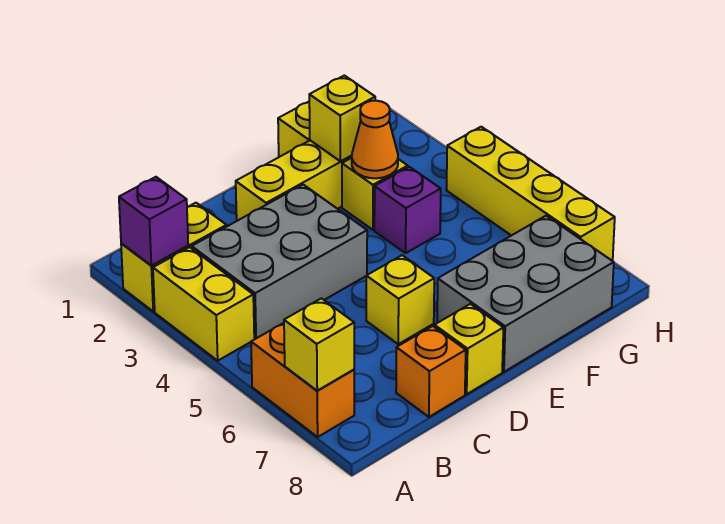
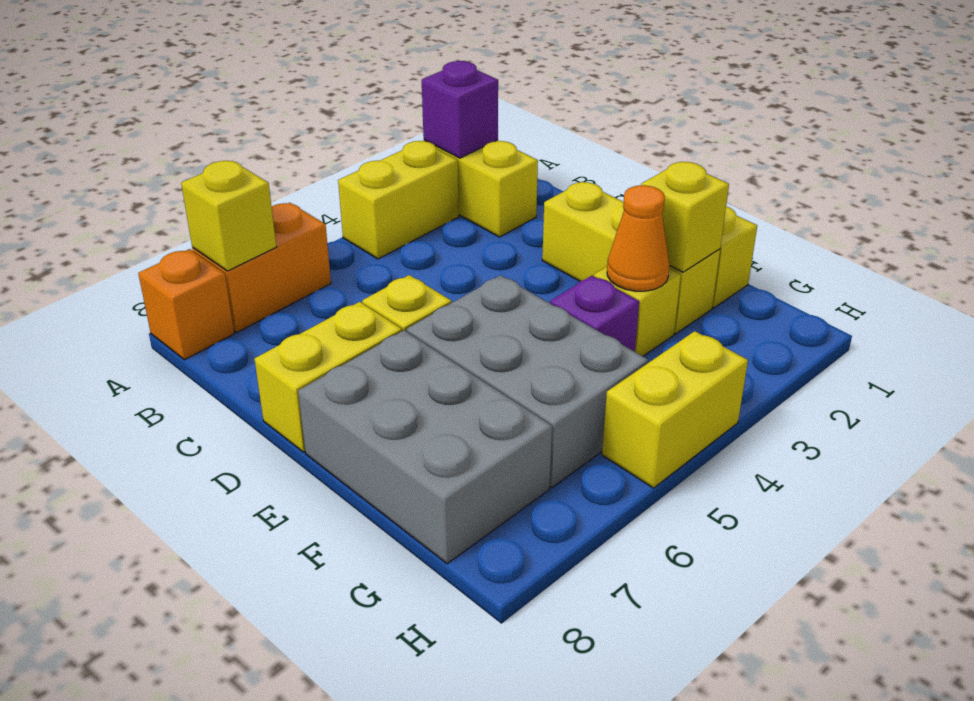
grey 2x3 brick [192,185,367,338] -> grey 2x3 brick moved to [407,275,648,488]
orange 1x1 brick [396,326,466,417] -> orange 1x1 brick moved to [138,249,234,360]
yellow 1x1 brick [435,304,503,394] -> yellow 1x2 brick [255,302,402,452]
yellow 1x4 brick [447,127,615,261] -> yellow 1x2 brick [602,331,748,488]

